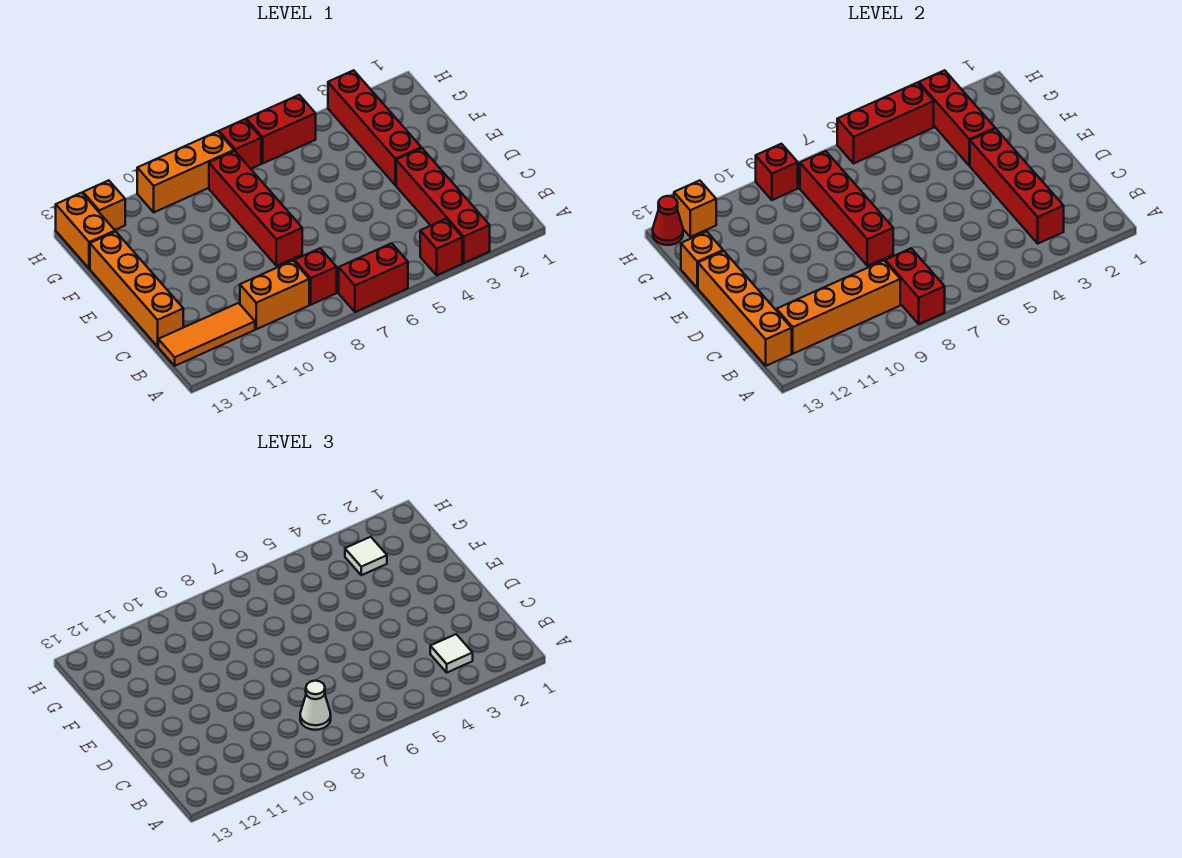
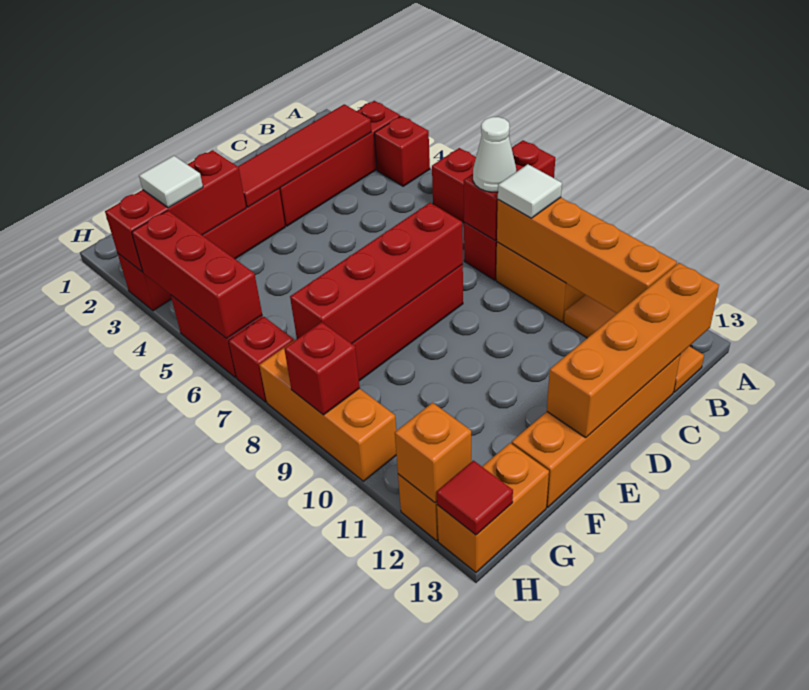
red 1x4 brick [970,129,1064,243] -> red 1x4 tile [238,104,371,207]
white 1x1 tile [430,634,473,672] -> white 1x1 tile moved to [498,164,562,218]
orange 1x1 brick [681,232,723,288] -> none
red 1x1 cone [653,196,683,245] -> red 1x1 tile [436,460,513,535]

